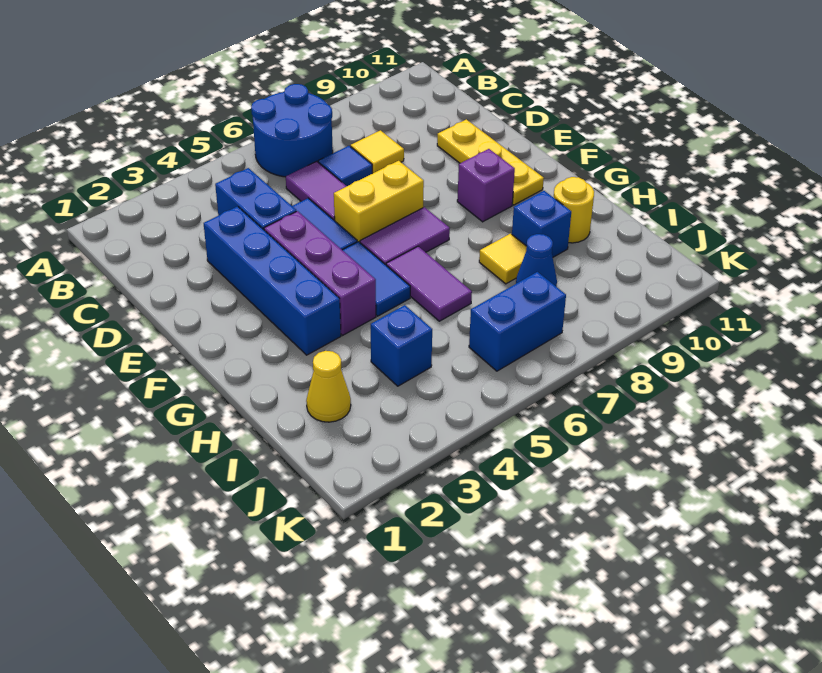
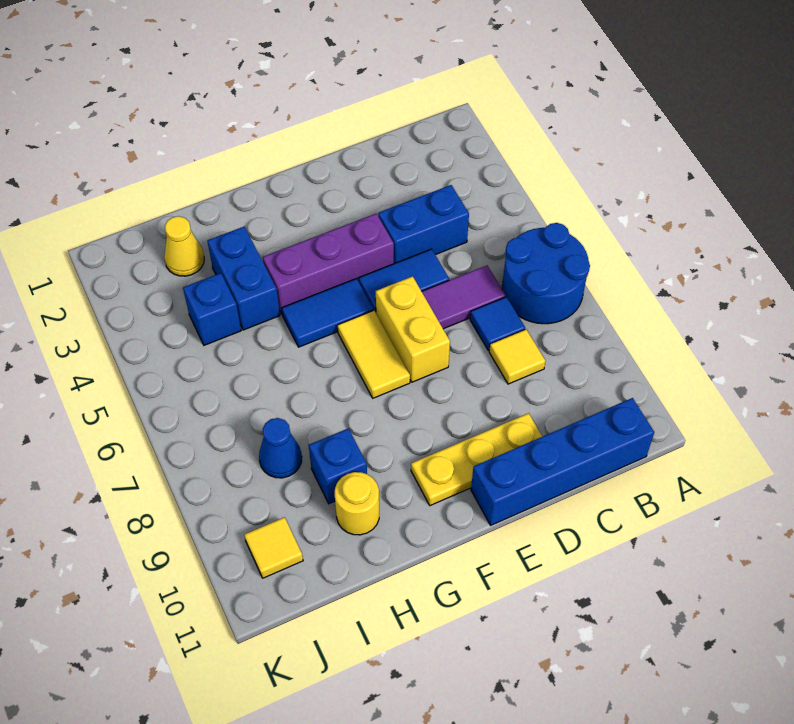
blue 1x4 brick [204,206,341,355] -> blue 1x4 brick moved to [471,398,654,525]
purple 1x2 tile [360,207,450,265] -> yellow 1x2 tile [338,310,410,398]
purple 1x1 brick [457,149,515,222] -> none
purple 1x2 tile [386,246,472,321] -> none
yellow 1x1 tile [479,234,527,284] -> yellow 1x1 tile moved to [244,517,303,578]
blue 1x2 brick [469,272,566,371] -> blue 1x2 brick moved to [207,227,280,330]

